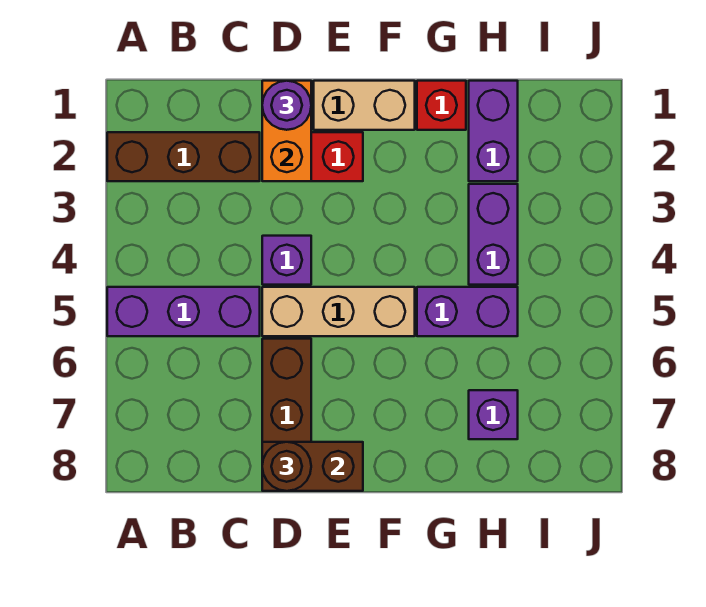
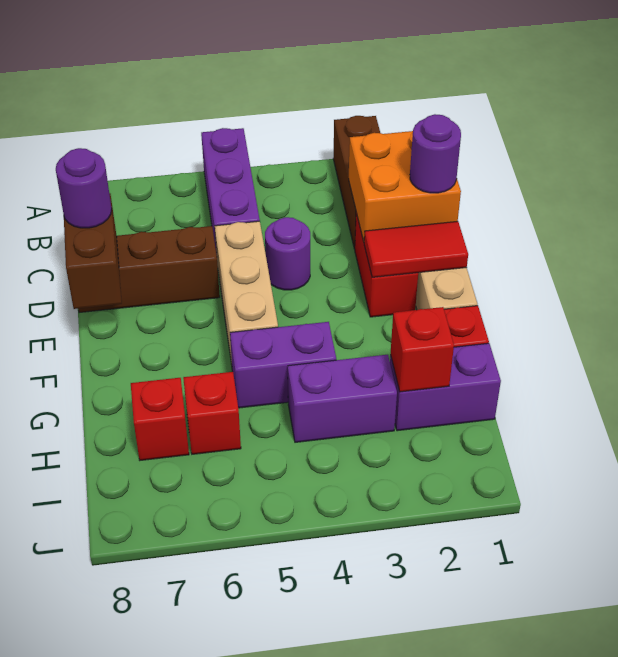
orange 1x2 brick [262,81,311,181] -> orange 2x2 brick [349,131,461,242]
purple 1x1 brick [262,236,311,285] -> purple 1x1 round brick [265,217,310,290]
brown 1x1 round brick [262,442,311,491] -> purple 1x1 round brick [56,148,112,228]
none -> red 1x2 tile [364,221,468,277]
purple 1x2 brick [417,287,518,336] -> purple 1x2 brick turned to [230,322,336,408]
none -> red 1x1 brick [391,307,454,392]
none -> red 1x1 brick [183,372,241,454]
purple 1x1 brick [469,390,518,439] -> red 1x1 brick [131,378,189,460]

